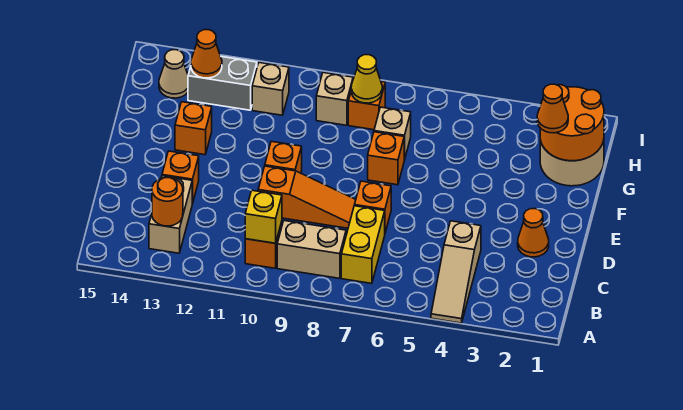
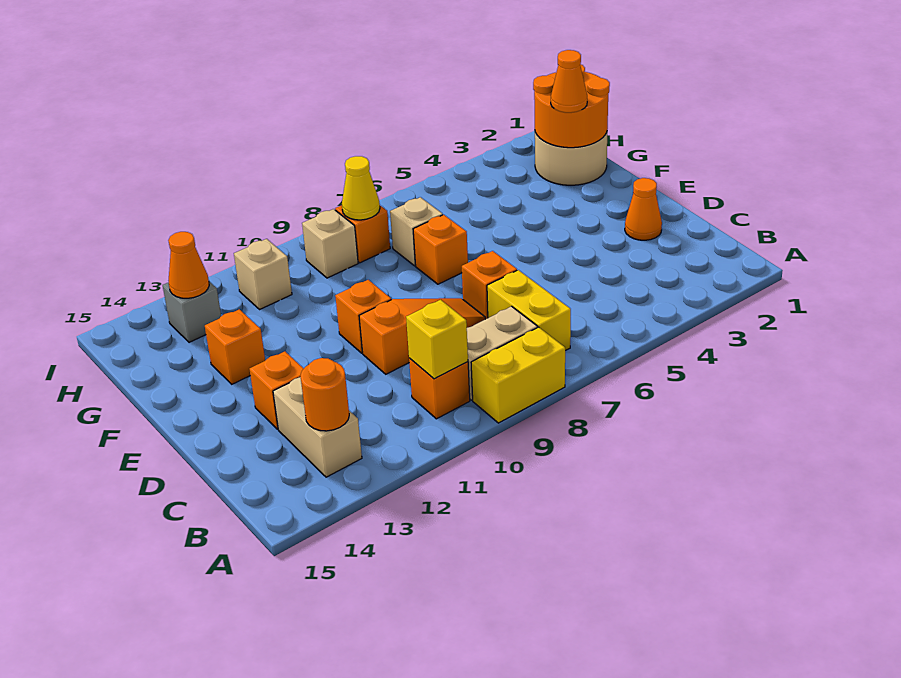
tan 1x3 slope [431,221,481,323] -> none
none -> yellow 1x2 brick [471,327,565,423]
grey 1x2 brick [188,57,257,110] -> grey 1x1 brick [163,282,221,342]
tan 1x1 cone [159,50,188,98] -> none

